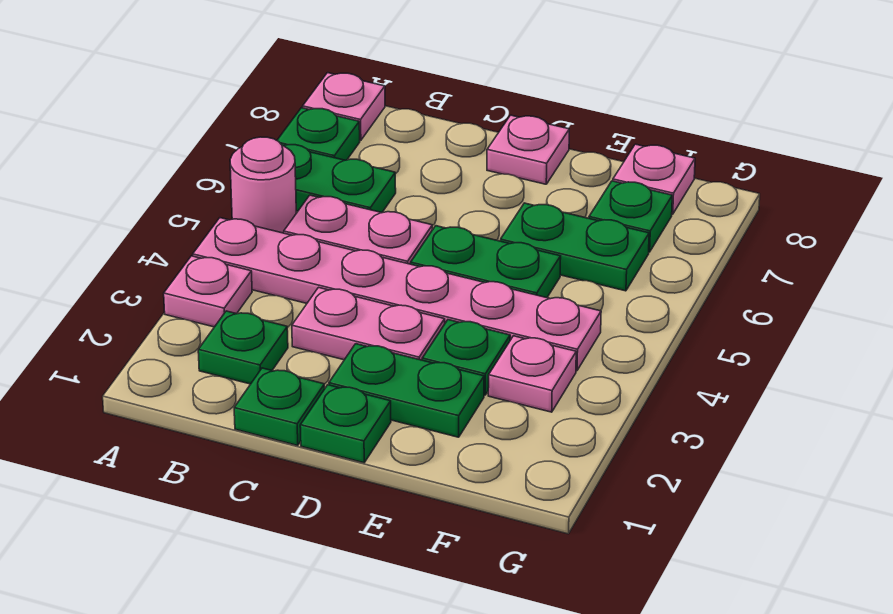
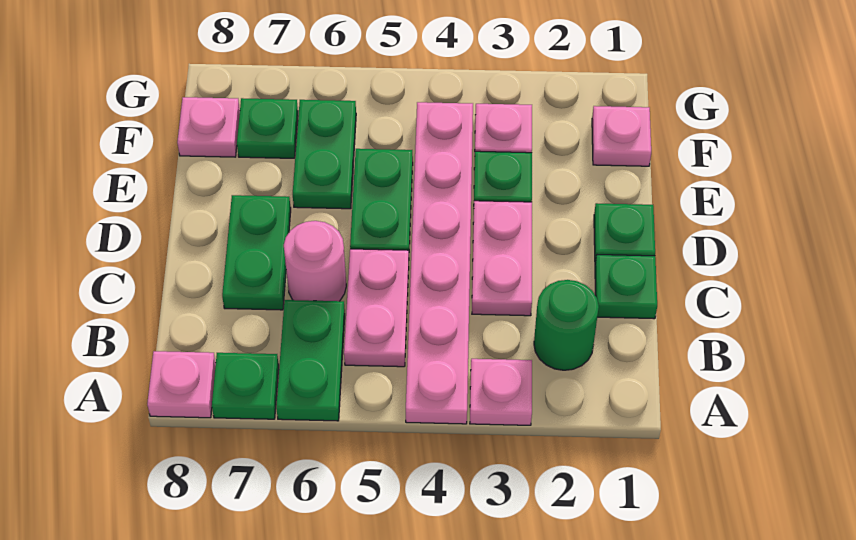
pink 1x1 round brick [230,137,296,233] -> pink 1x1 round brick moved to [284,221,346,301]
green 1x1 plate [198,311,288,384] -> green 1x1 round brick [534,280,599,370]
green 1x2 plate [329,344,484,437] -> green 1x2 plate moved to [222,195,291,310]
pink 1x1 plate [487,115,569,184] -> pink 1x1 plate moved to [592,106,651,166]

